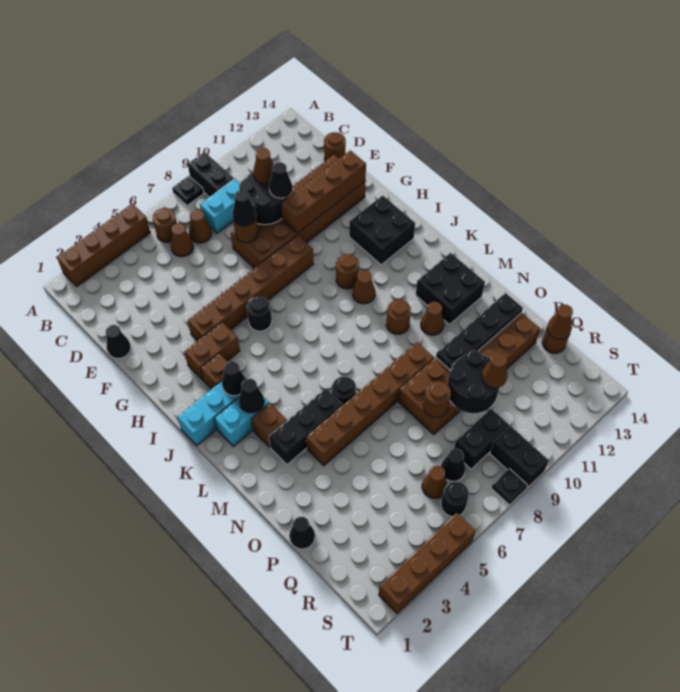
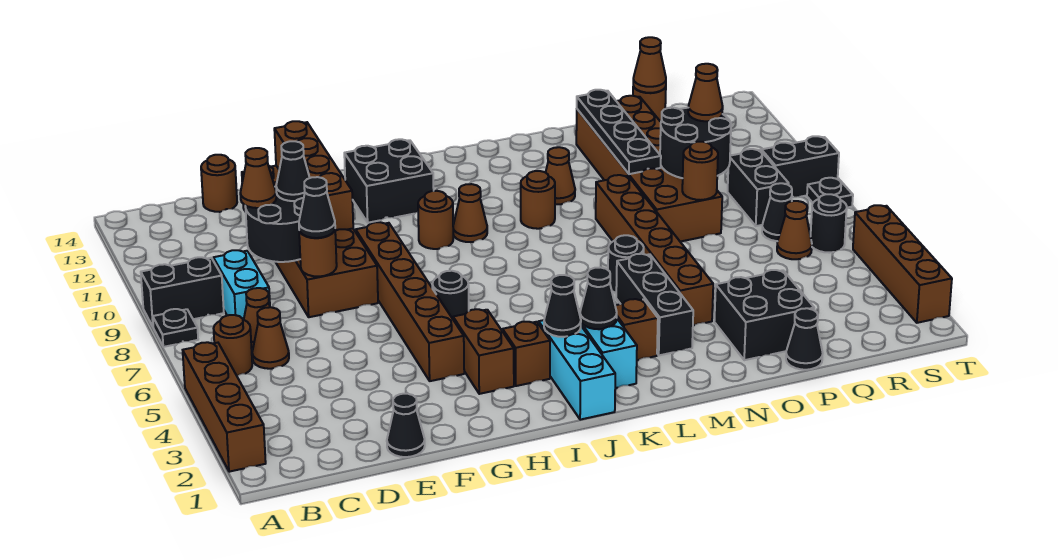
black 2x2 brick [416,253,485,324] -> black 2x2 brick moved to [714,270,814,360]

